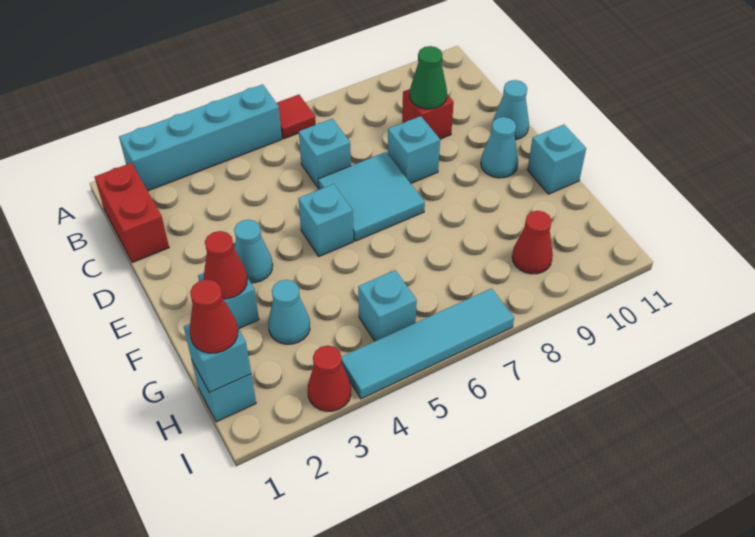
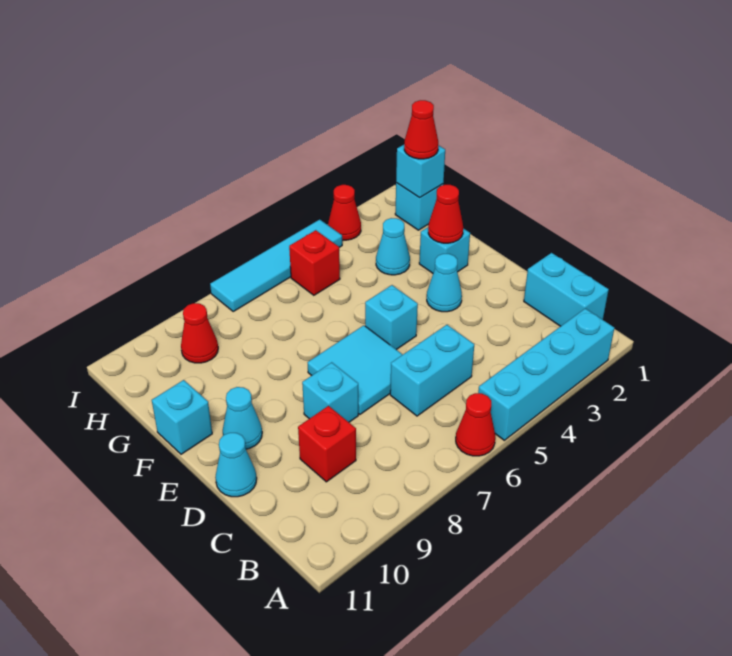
red 1x1 tile [277,95,316,139] -> red 1x1 cone [456,393,495,456]
red 1x2 brick [95,163,169,262] -> cyan 1x2 brick [524,253,609,326]
cyan 1x1 brick [299,119,351,188] -> cyan 1x2 brick [390,325,474,416]
green 1x1 cone [410,46,447,109] -> none
cyan 1x1 brick [358,270,417,341] -> red 1x1 brick [289,230,340,295]

